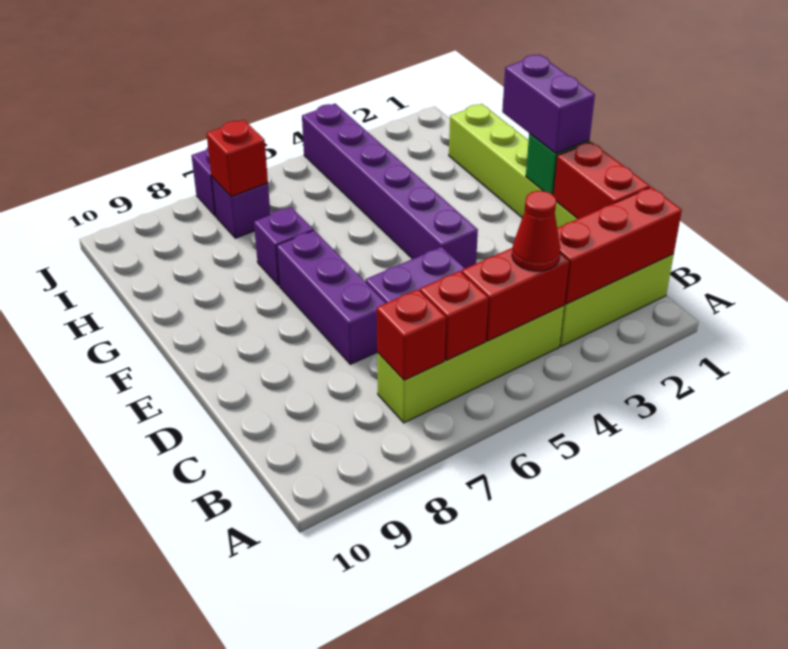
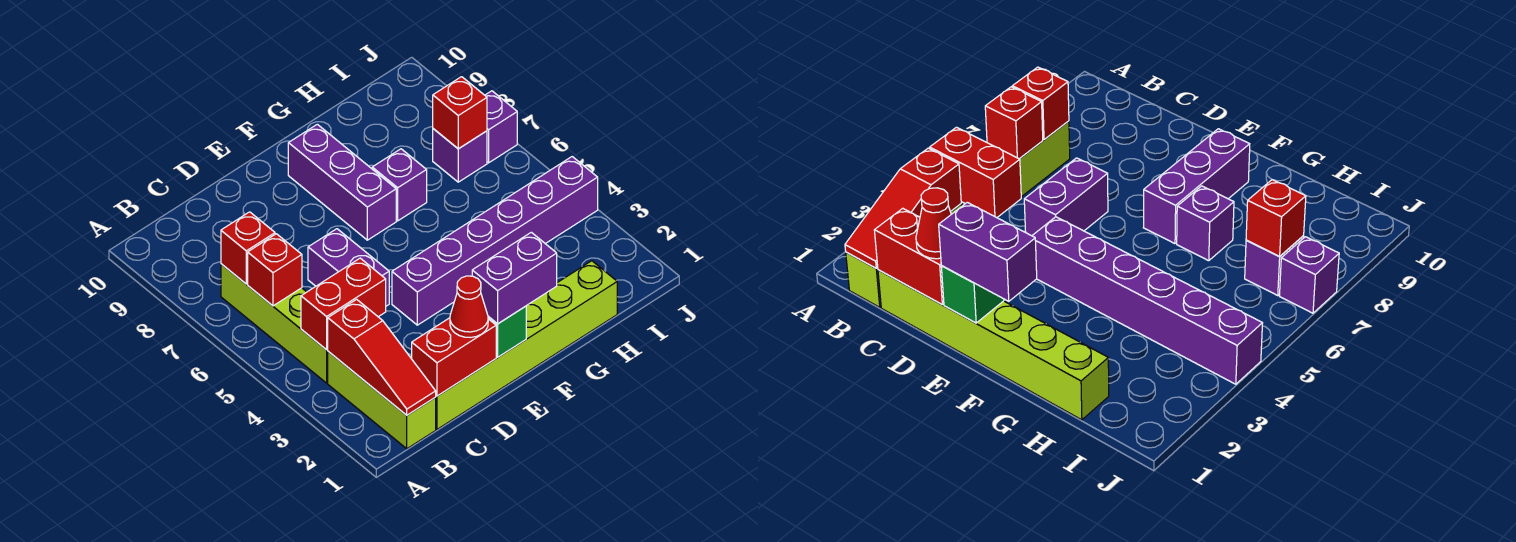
red 1x3 brick [557,187,682,304] -> red 1x3 slope [327,299,436,415]
red 1x2 brick [462,248,569,341] -> red 1x2 brick turned to [301,258,386,350]
red 1x1 cone [512,191,560,271] -> red 1x1 cone moved to [450,276,488,337]
purple 1x3 brick [277,230,386,364] -> purple 1x3 brick turned to [288,124,396,240]

